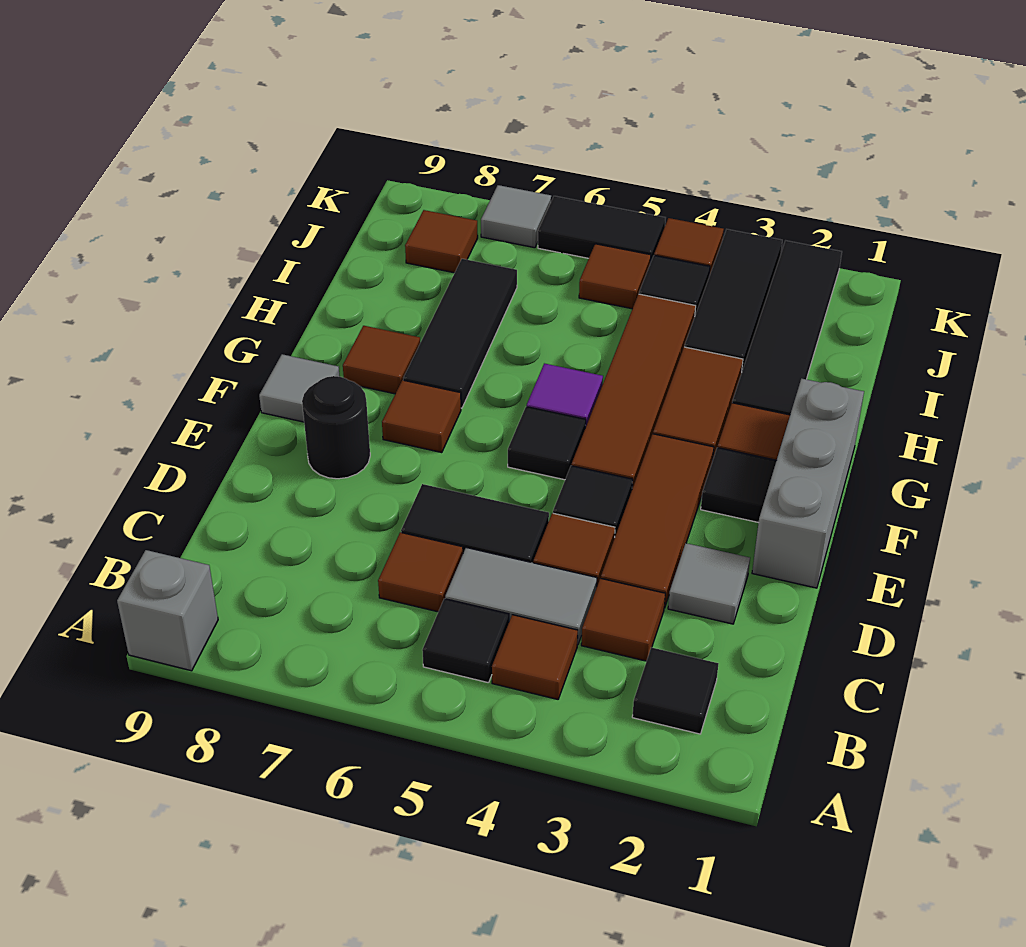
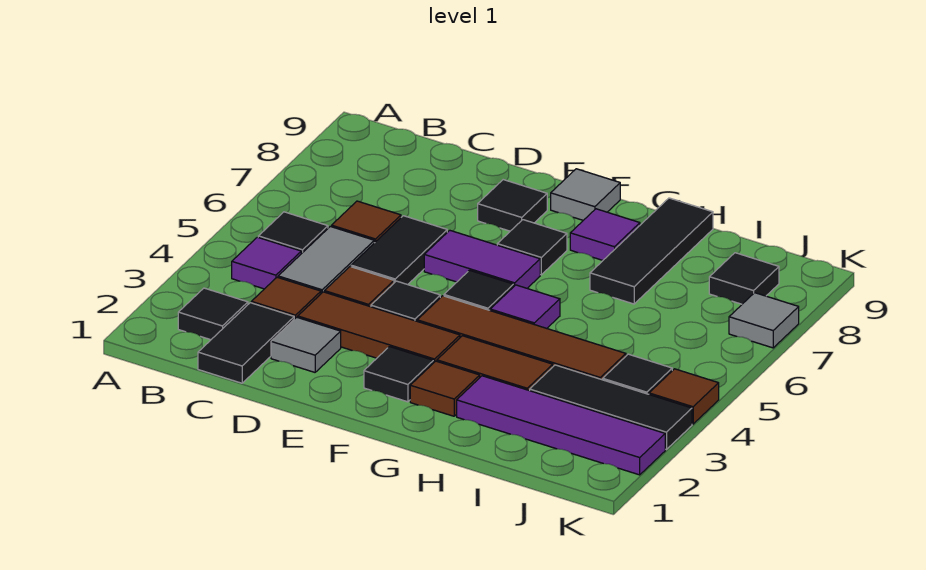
grey 1x1 brick [117,550,218,671] -> none
brown 1x1 tile [492,615,578,699] -> purple 1x1 tile [232,237,301,289]
grey 1x3 brick [752,379,864,588] -> none
none -> purple 1x2 tile [424,230,540,288]
black 1x1 round brick [302,376,370,479] -> black 1x1 tile [478,180,547,231]
brown 1x1 tile [382,380,461,453] -> black 1x1 tile [497,220,567,275]
black 1x3 tile [403,259,517,408] -> black 1x3 tile turned to [590,198,713,304]
brown 1x1 tile [343,326,420,394] -> purple 1x1 tile [570,209,640,260]
black 1x4 tile [732,241,842,415] -> purple 1x4 tile [457,376,665,475]
brown 1x1 tile [579,244,651,309] -> none
brown 1x1 tile [405,210,478,273] -> black 1x1 tile [709,253,779,304]
black 1x2 tile [538,196,665,263] -> black 1x2 tile moved to [198,303,294,383]

